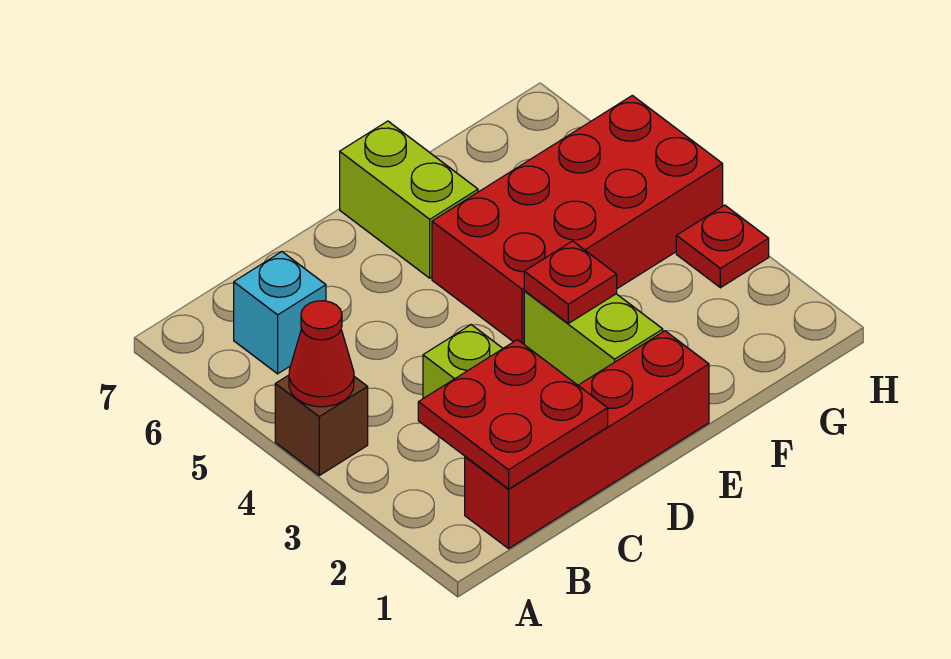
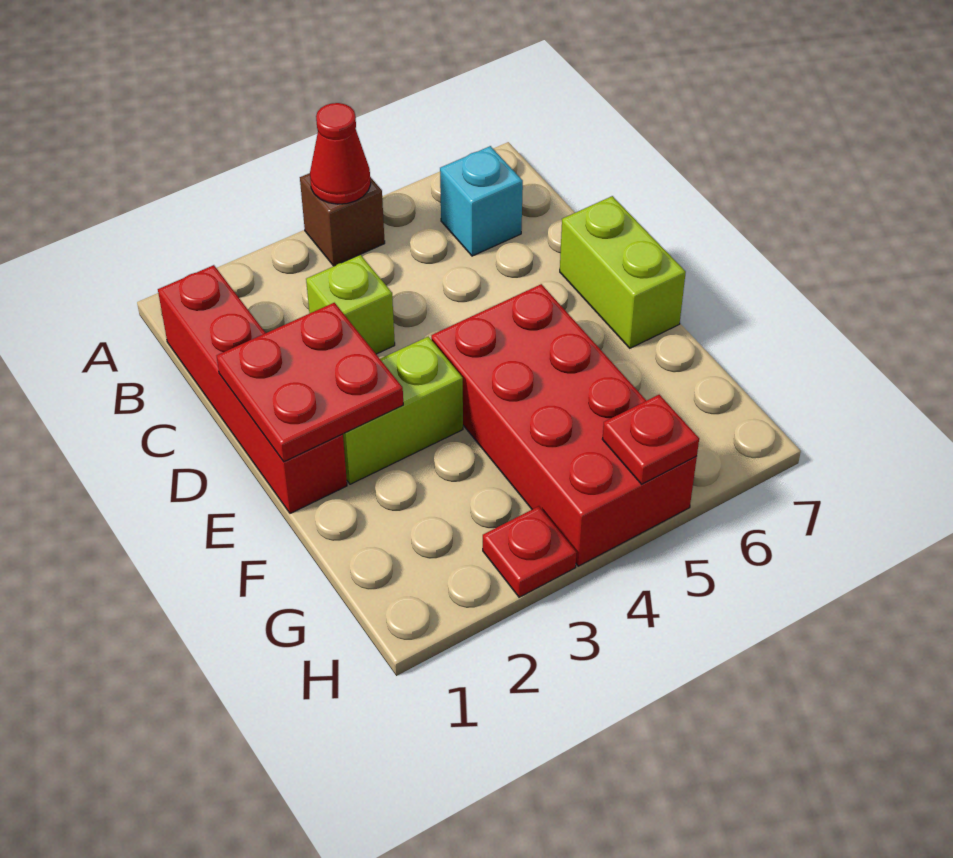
red 2x2 plate [418,340,608,489] -> red 2x2 plate moved to [217,303,403,462]
red 1x1 plate [524,241,617,323] -> red 1x1 plate moved to [602,395,699,484]
lime 1x2 brick [340,121,478,278] -> lime 1x2 brick turned to [560,196,686,348]

